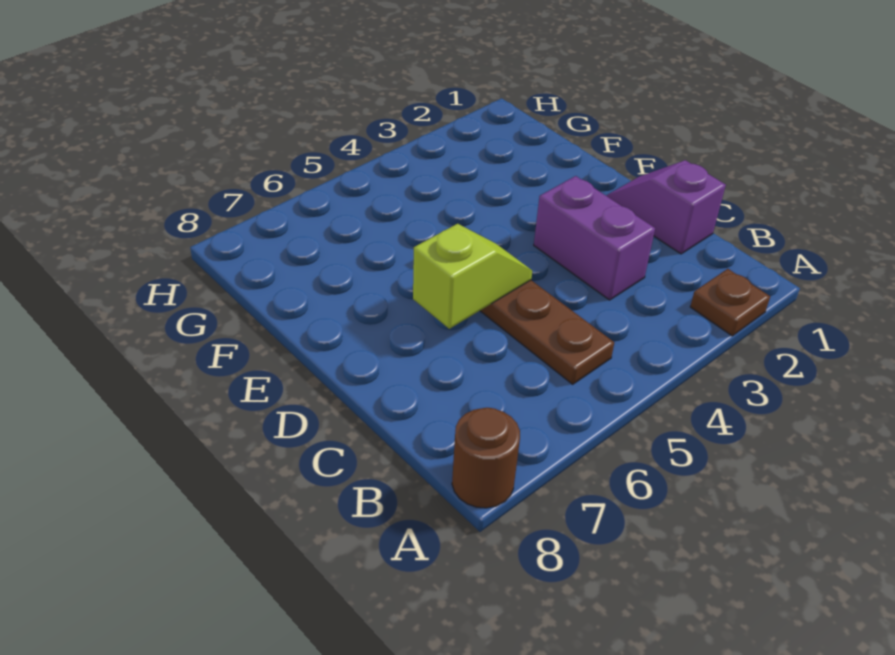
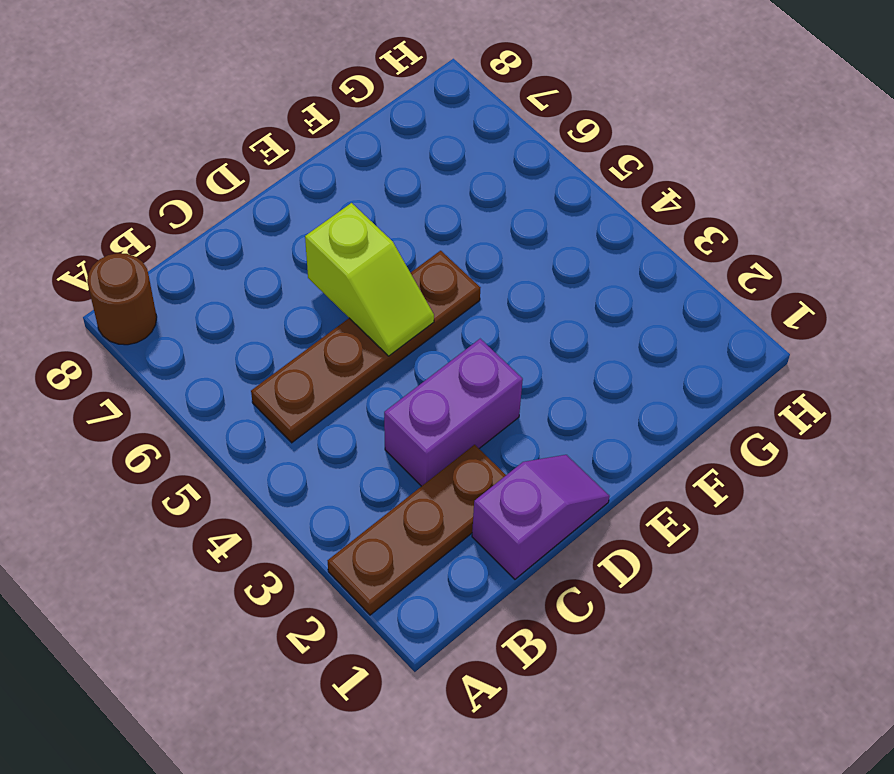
brown 1x1 plate [690,269,770,336] -> brown 1x3 plate [328,445,506,615]

